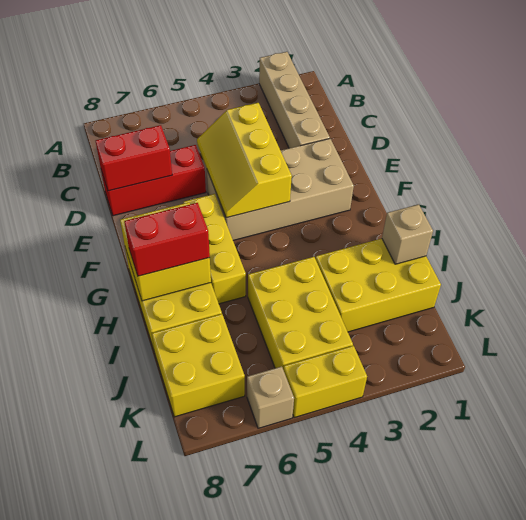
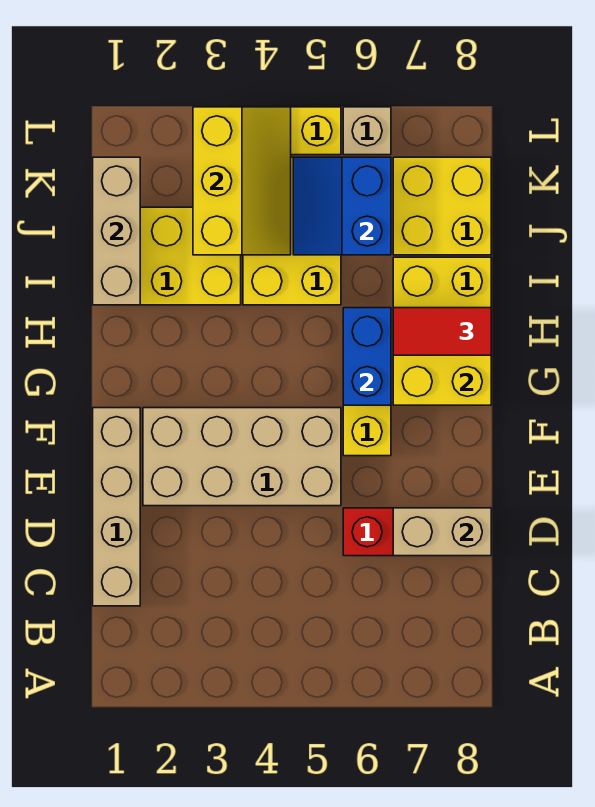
tan 1x4 brick [259,52,330,148] -> tan 1x4 brick moved to [93,408,140,606]
yellow 2x3 slope [197,103,292,218] -> yellow 2x3 slope moved to [193,107,291,255]
red 1x2 brick [96,125,172,191] -> tan 1x2 brick [393,508,491,556]
none -> blue 1x2 brick [343,308,391,405]
red 1x2 brick [124,203,210,276] -> red 1x2 tile [393,308,491,355]
tan 1x1 brick [382,204,433,264] -> tan 1x3 brick [93,157,140,305]
none -> blue 2x2 slope [293,157,391,255]

